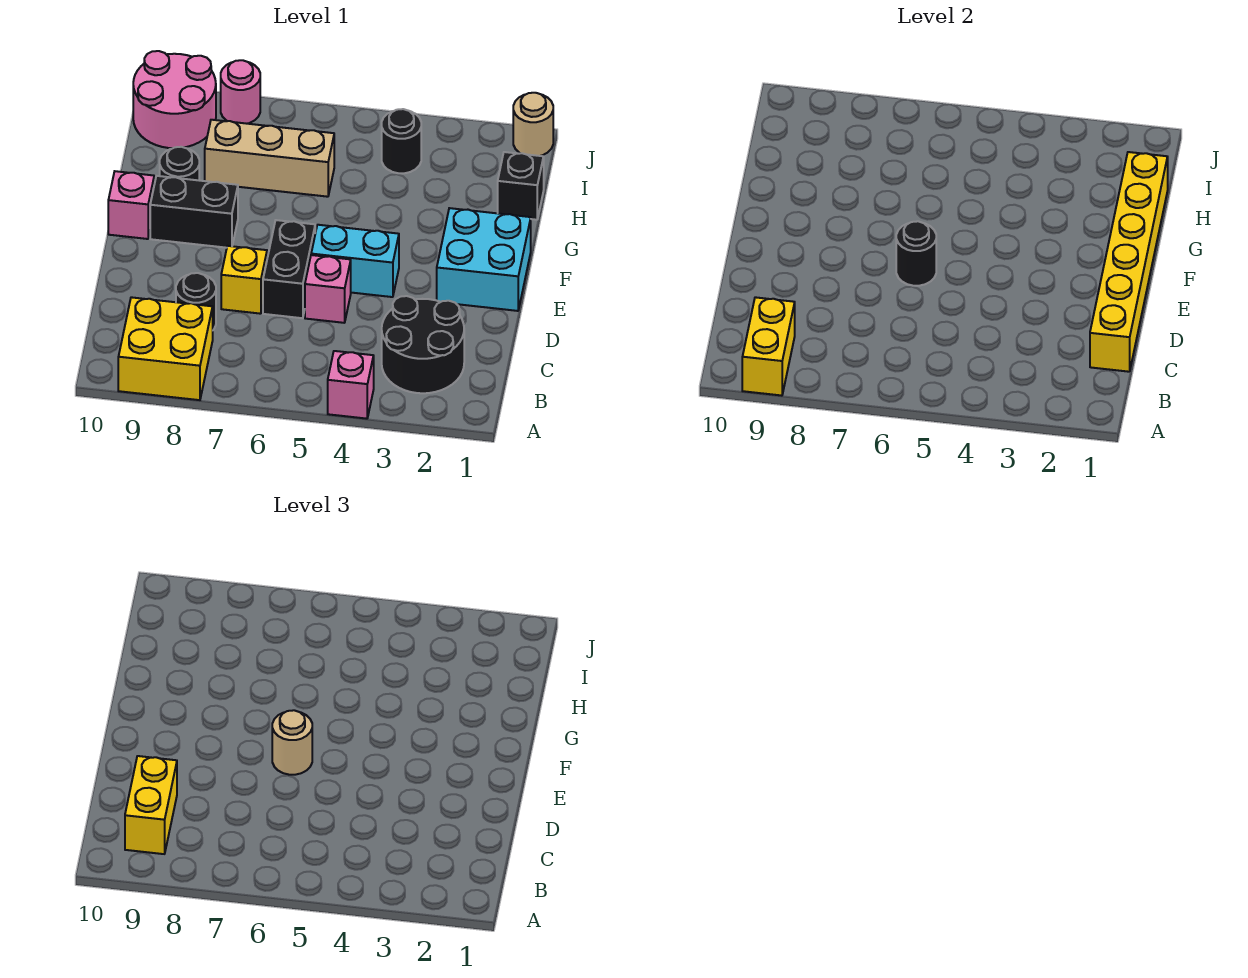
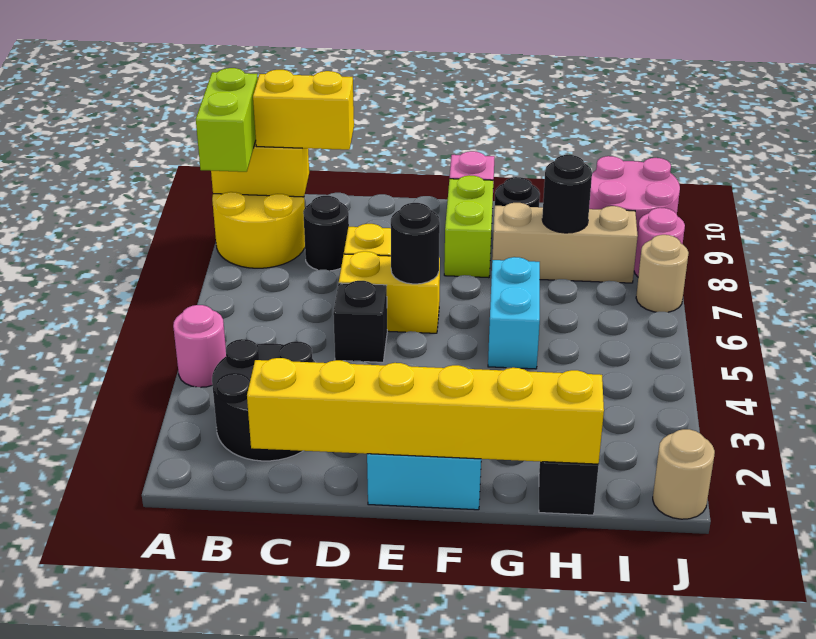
pink 1x1 brick [328,351,374,419] -> pink 1x1 round brick [173,305,226,387]
yellow 2x2 brick [118,297,213,400] -> yellow 2x2 round brick [212,192,305,268]
none -> lime 1x2 brick [196,68,258,172]
pink 1x1 brick [305,255,351,323] -> black 1x1 brick [333,281,387,362]
black 1x2 brick [263,220,315,318] -> yellow 1x2 brick [339,251,440,333]
cyan 1x2 brick [311,225,399,297] -> cyan 1x2 brick moved to [488,257,540,369]
tan 1x1 round brick [272,710,312,775] -> tan 1x1 round brick moved to [636,235,689,312]
black 1x2 brick [150,176,238,248] -> lime 1x2 brick [444,175,493,278]
tan 1x3 brick [205,120,334,197] -> tan 1x3 brick turned to [492,203,638,283]
black 1x1 round brick [382,109,421,173] -> black 1x1 round brick moved to [542,155,592,233]

